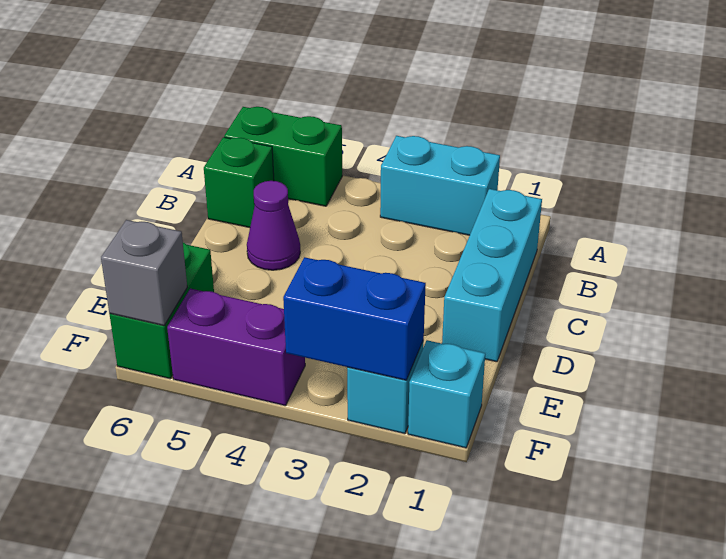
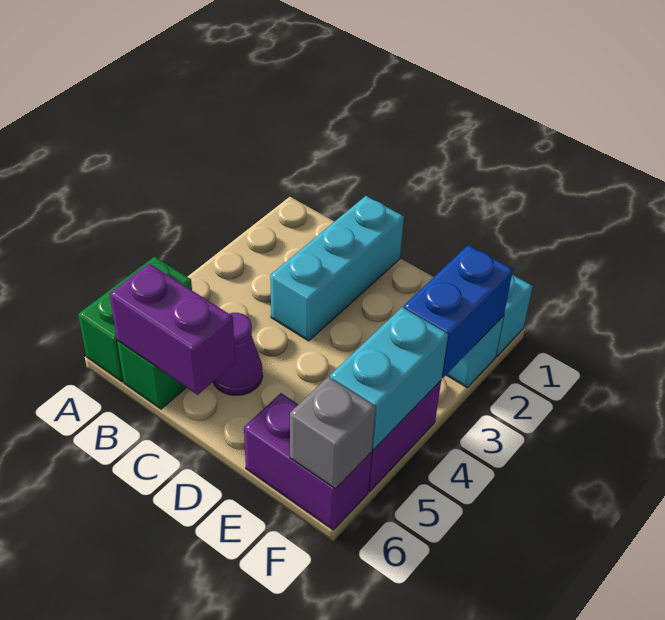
cyan 1x2 brick [380,136,500,235] -> cyan 1x2 brick moved to [330,307,448,450]
cyan 1x3 brick [442,189,542,362] -> cyan 1x3 brick turned to [270,196,404,341]
none -> purple 1x2 brick [110,264,235,395]
green 1x2 brick [109,243,214,379] -> purple 1x2 brick [244,393,372,530]

